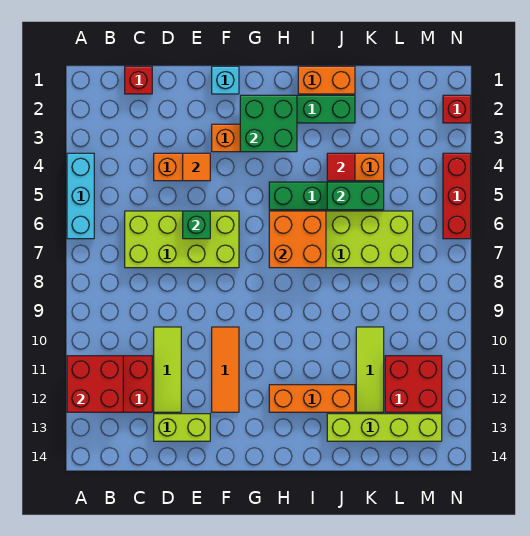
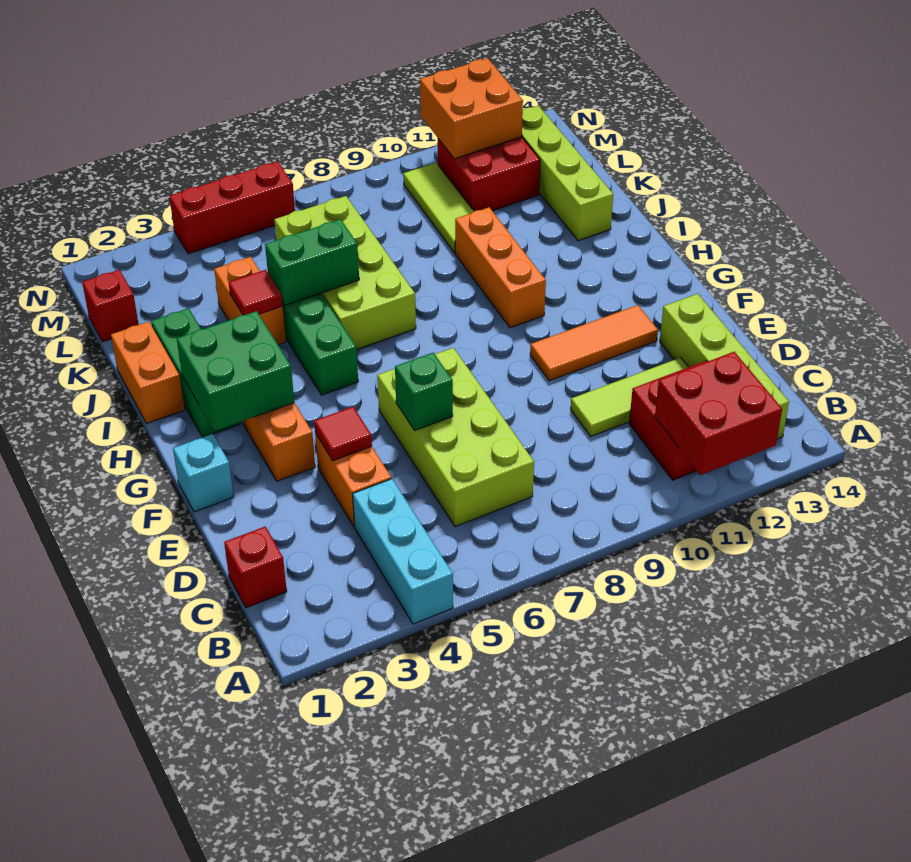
cyan 1x3 brick [67,153,94,239] -> cyan 1x3 brick turned to [353,479,453,624]
lime 1x2 brick [154,414,210,441] -> lime 1x4 brick [660,294,789,439]
orange 1x1 tile [183,153,210,181] -> red 1x1 tile [314,407,372,461]
orange 2x2 brick [269,211,326,268] -> orange 2x2 brick moved to [420,58,523,159]
orange 1x3 brick [269,385,355,412] -> orange 1x3 brick moved to [455,207,546,328]
green 1x2 brick [327,182,384,210] -> green 1x2 brick turned to [265,219,359,305]
lime 1x3 tile [356,327,384,412] -> lime 1x3 tile turned to [403,163,474,253]
red 1x1 brick [443,95,471,123] -> red 1x1 brick moved to [82,270,139,342]

